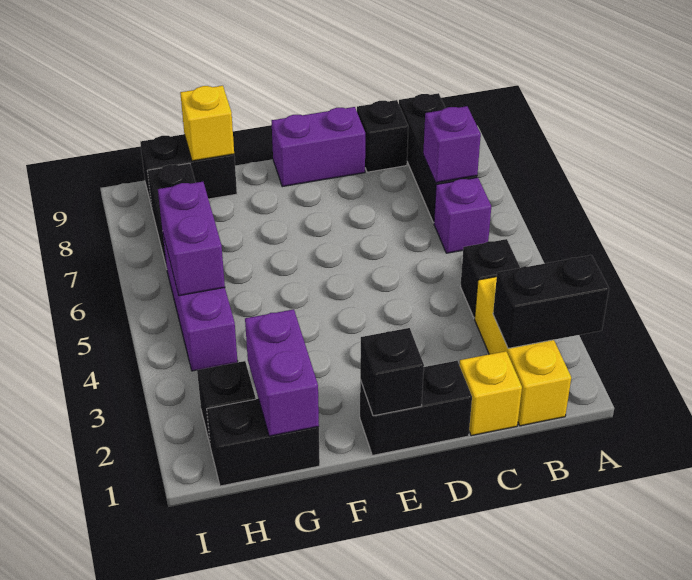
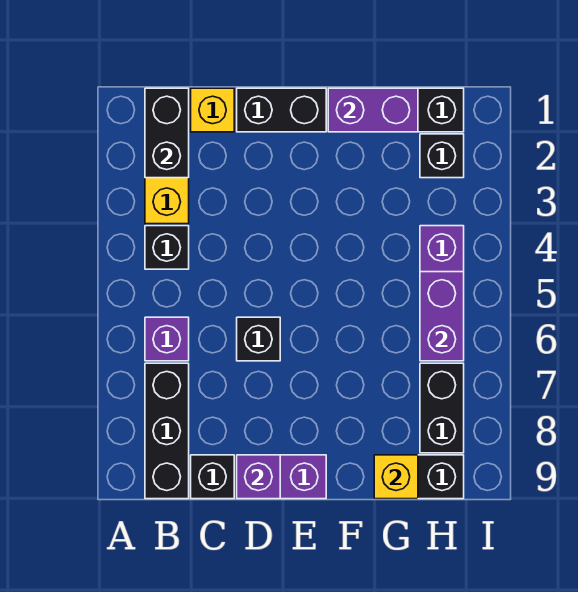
black 1x2 brick [493,255,609,348] -> black 1x2 brick turned to [145,88,189,178]
purple 1x1 brick [423,106,481,183] -> purple 1x1 brick moved to [237,455,280,499]
black 1x1 brick [360,328,424,416] -> black 1x1 brick moved to [237,317,280,361]
purple 1x2 brick [245,309,319,436] -> purple 1x2 brick turned to [328,88,418,132]

